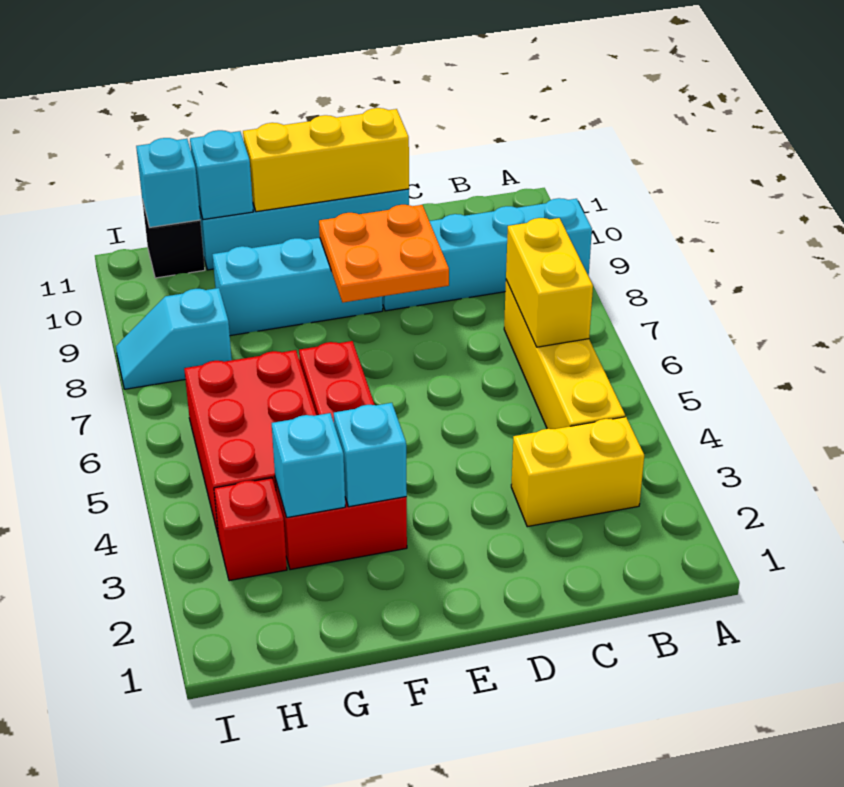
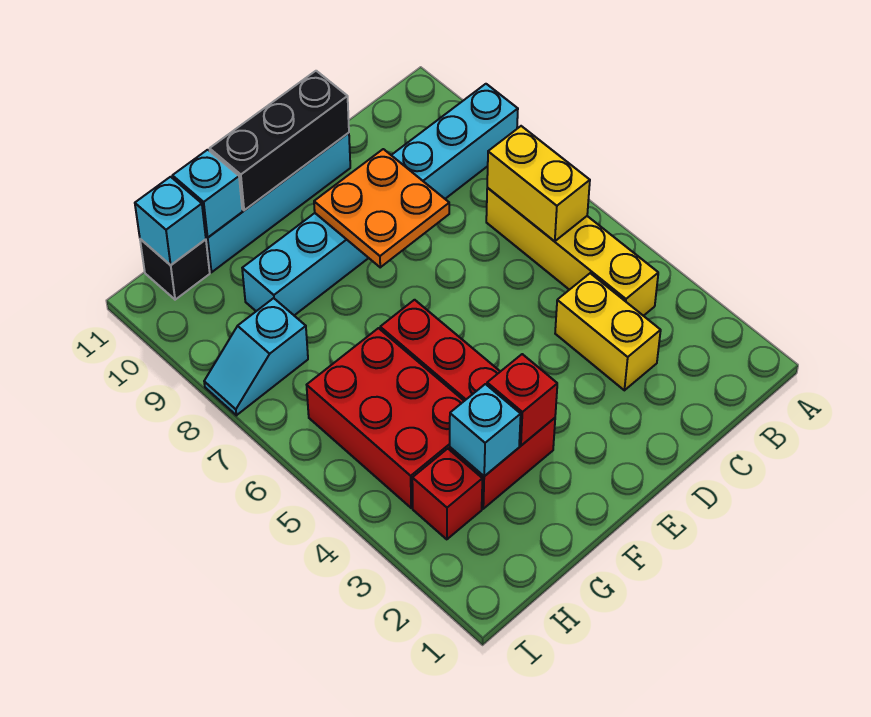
yellow 1x2 brick [511,417,644,527] -> yellow 1x2 brick turned to [555,273,661,390]
yellow 1x3 brick [243,108,409,212] -> black 1x3 brick [210,71,349,210]
cyan 1x1 brick [334,403,407,507] -> red 1x1 brick [487,354,557,446]

